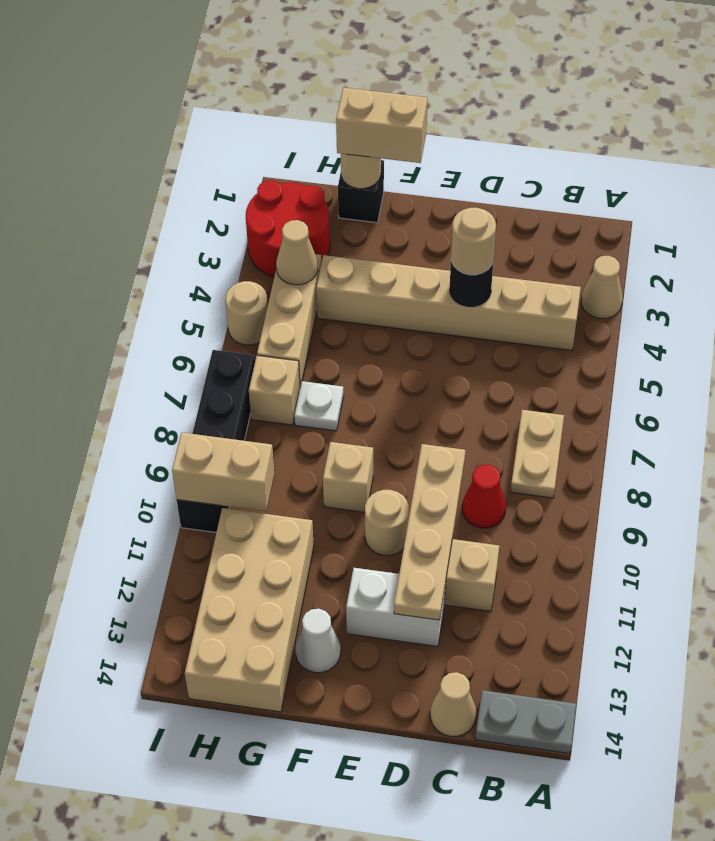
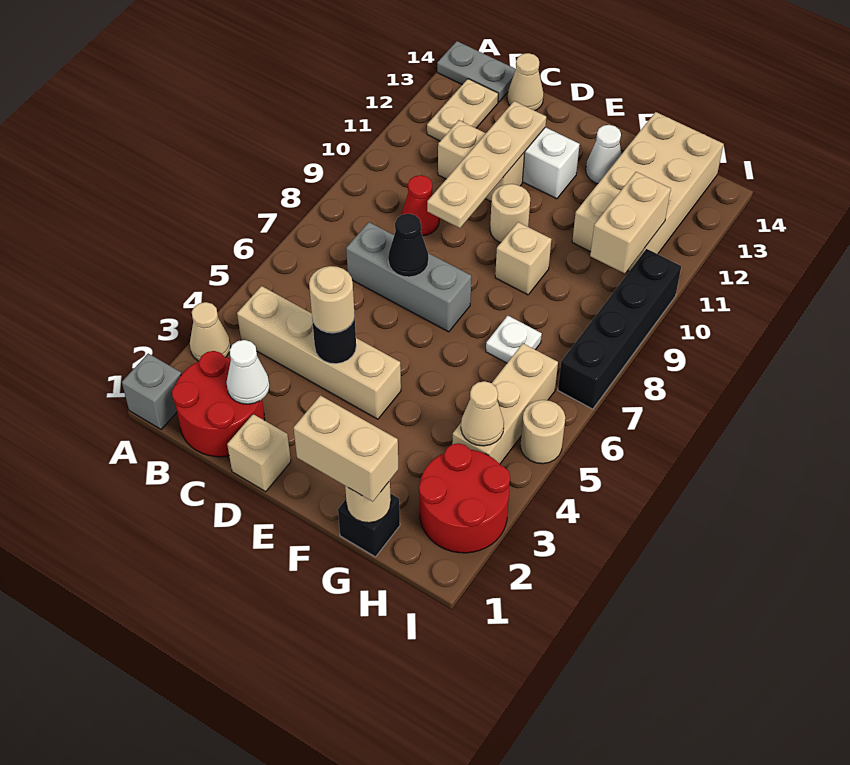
none -> grey 1x1 brick [122,353,181,429]
none -> red 2x2 round brick [172,351,265,457]
tan 1x6 brick [316,255,581,350] -> tan 1x4 brick [237,286,401,419]
tan 1x2 plate [511,410,564,498] -> tan 1x2 plate moved to [427,79,498,141]
none -> white 1x1 cone [226,340,269,404]
none -> grey 1x3 brick [346,222,471,332]
none -> black 1x1 cone [388,214,428,277]
tan 1x1 brick [249,356,300,425] -> tan 1x1 brick moved to [227,414,291,492]
tan 1x2 brick [172,433,274,512] -> tan 1x2 brick turned to [590,172,671,273]

